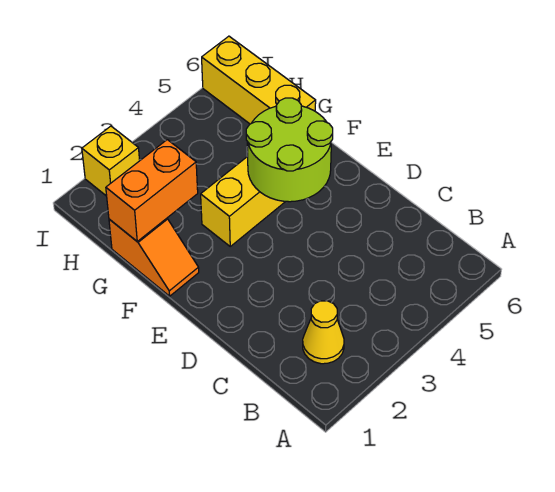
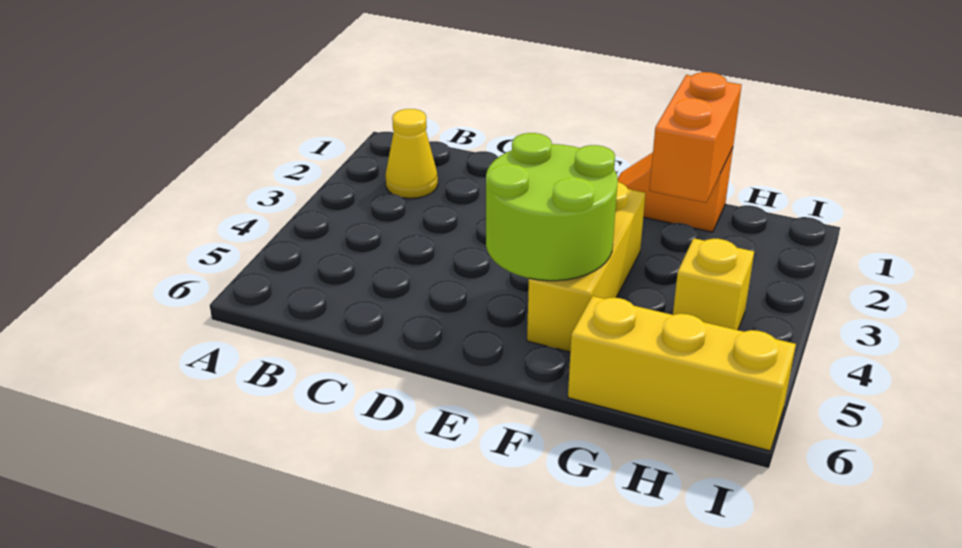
yellow 1x1 brick [82,126,140,196] -> yellow 1x1 brick moved to [673,238,754,330]

